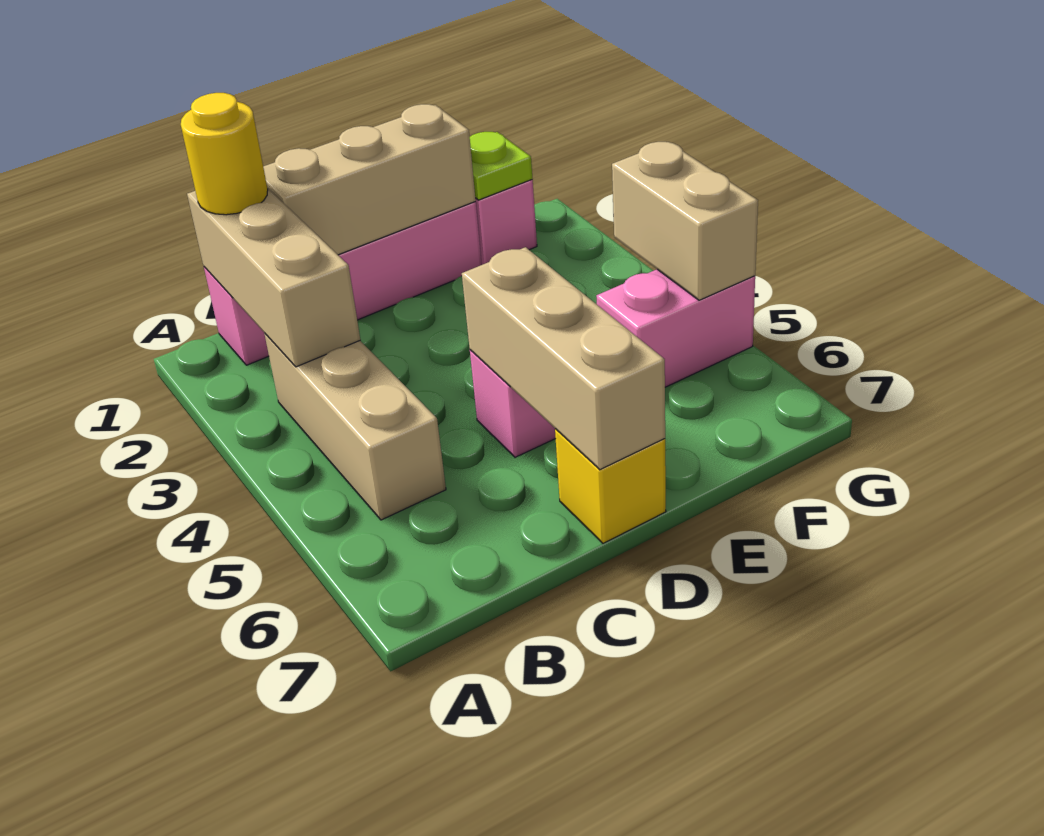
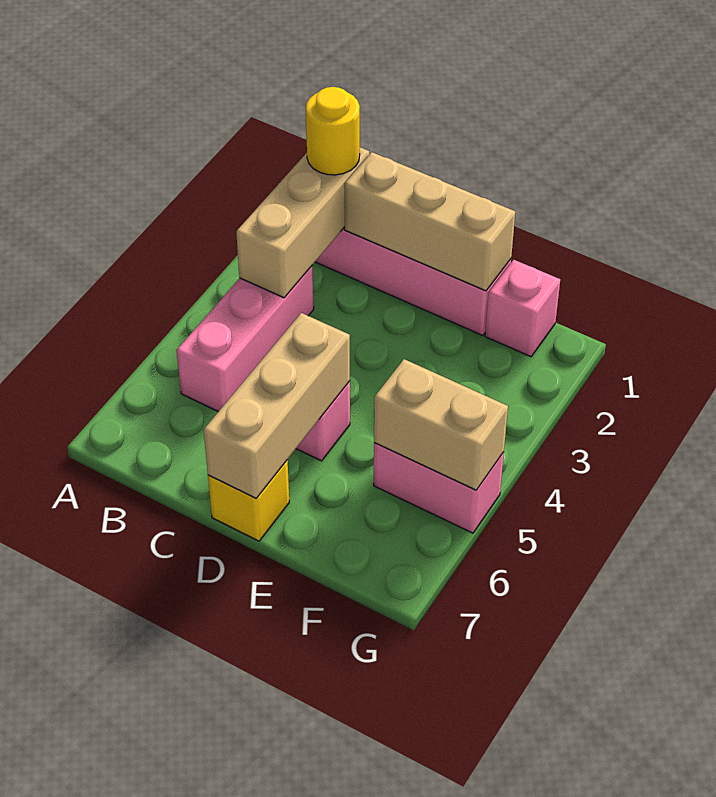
tan 1x3 brick [264,333,446,520] -> pink 1x3 brick [176,266,314,412]
lime 1x1 plate [470,132,532,200] -> none
tan 1x2 brick [612,142,758,300] -> tan 1x2 brick turned to [374,359,508,490]

